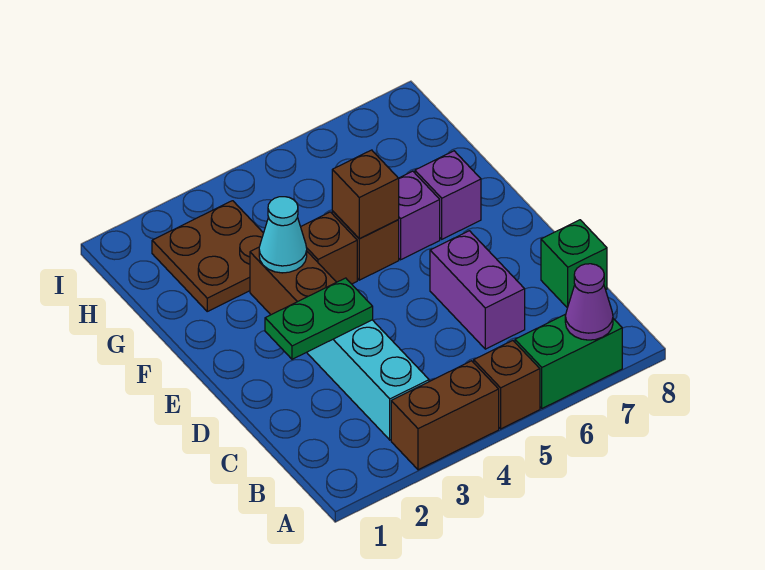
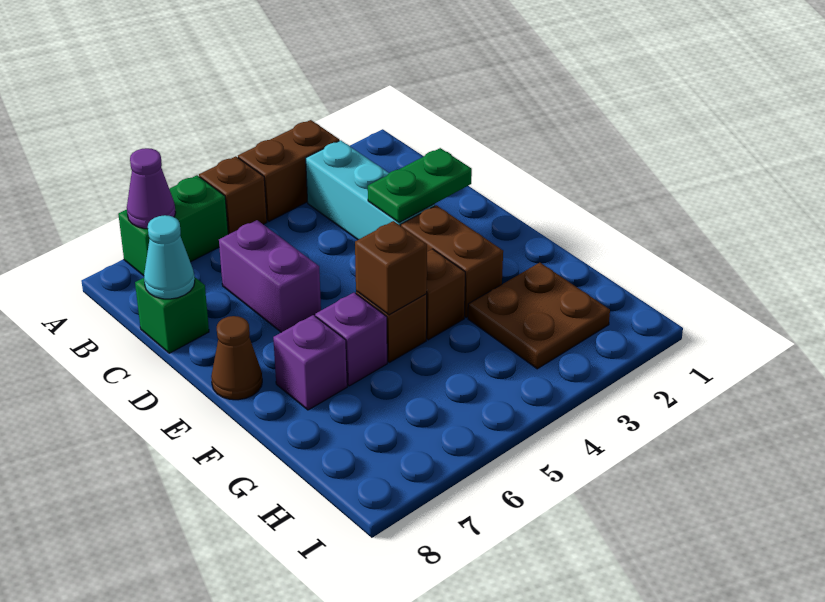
none -> brown 1x1 cone [211,316,262,400]
cyan 1x1 cone [259,197,307,273] -> cyan 1x1 cone moved to [144,215,195,299]

